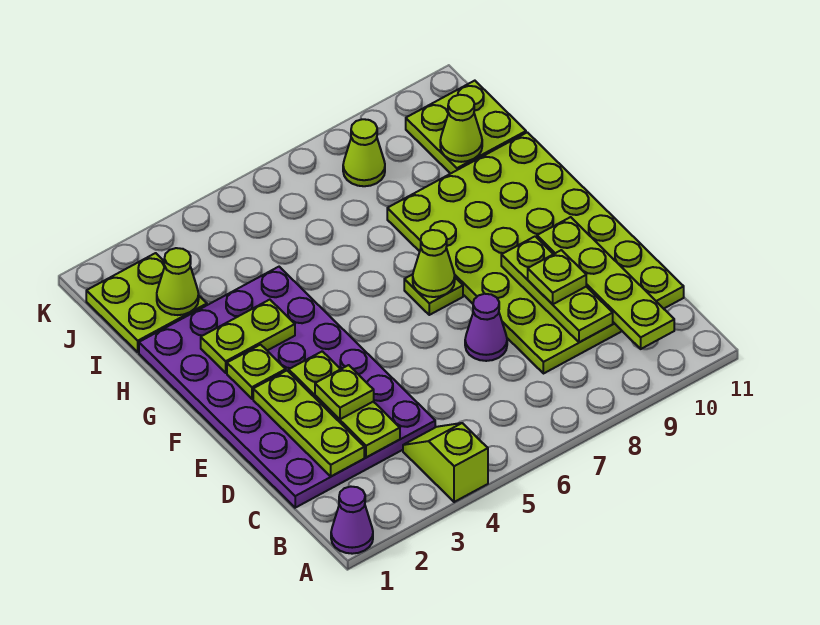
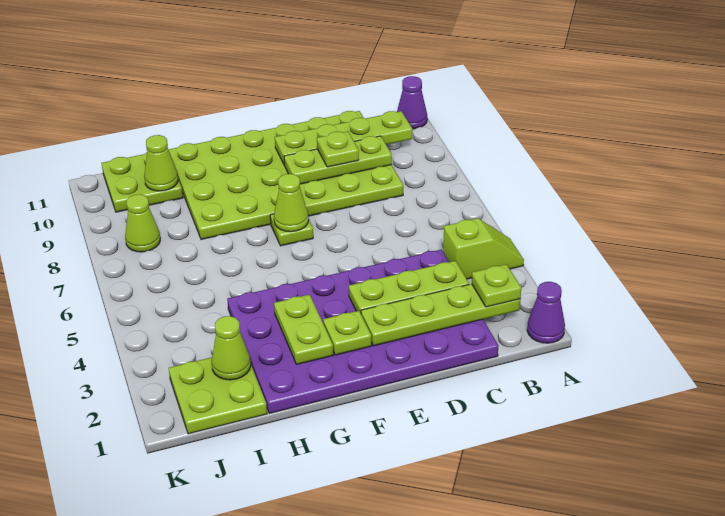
lime 1x2 slope [403,423,488,502] -> lime 1x2 slope turned to [443,218,524,279]
lime 1x3 plate [253,371,364,476] -> lime 1x4 plate [361,284,520,346]
lime 1x1 plate [315,365,374,419] -> lime 1x1 plate moved to [472,264,521,307]
purple 1x1 cone [465,294,507,361] -> purple 1x1 cone moved to [397,76,427,129]

